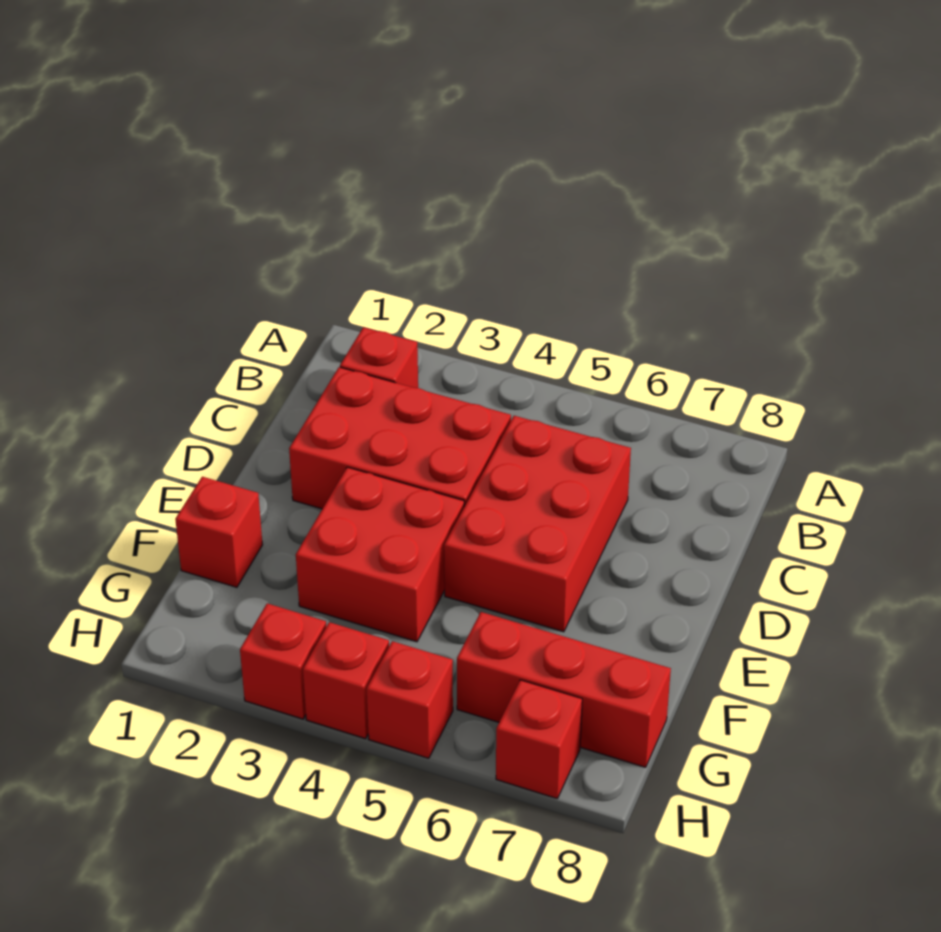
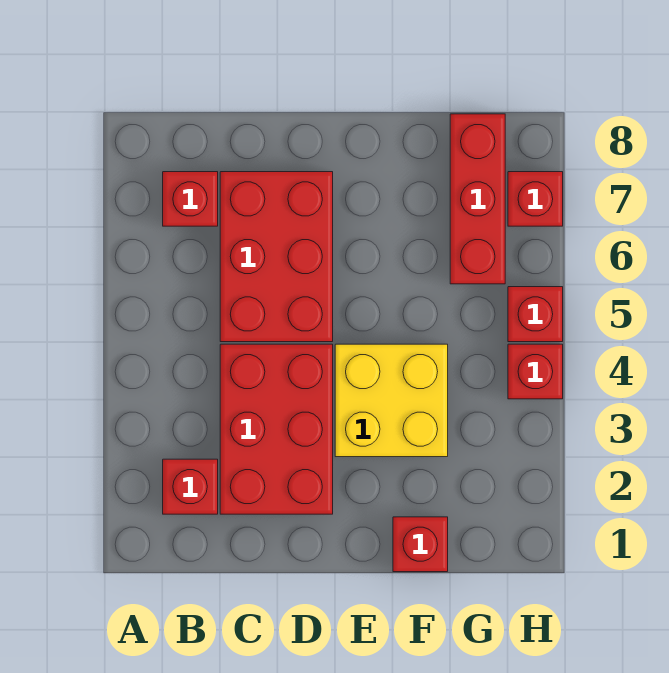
red 2x3 brick [444,416,631,632] -> red 2x3 brick turned to [220,172,333,342]
red 2x2 brick [296,467,464,642] -> yellow 2x2 brick [335,344,448,457]
red 1x1 brick [240,603,326,719] -> red 1x1 brick moved to [163,172,218,226]

